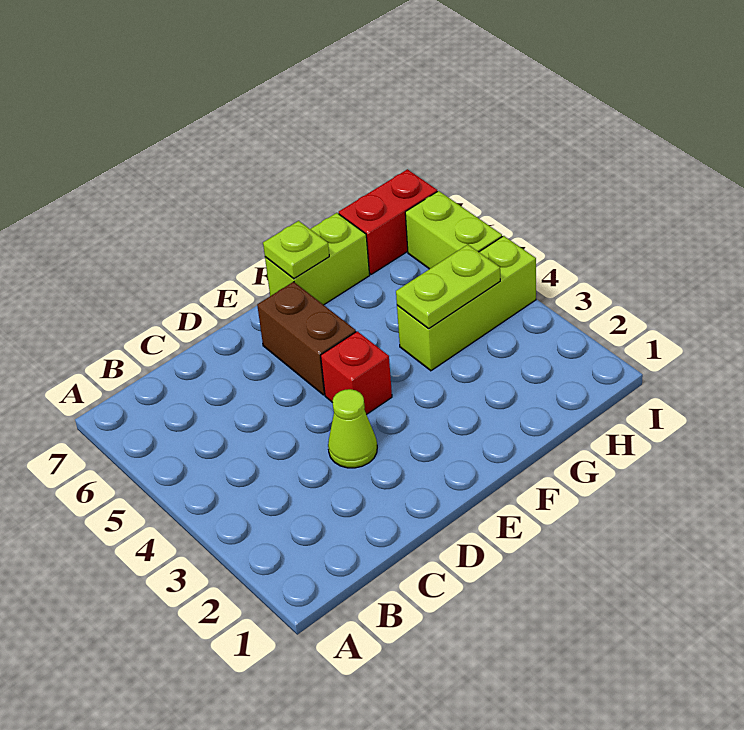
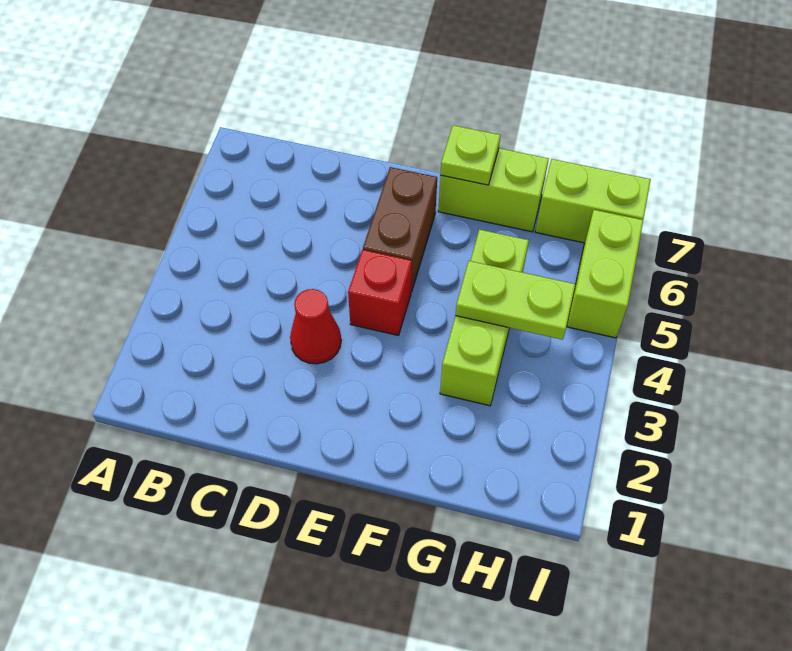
lime 1x1 cone [328,389,377,468] -> red 1x1 cone [290,289,341,364]
lime 1x3 brick [397,236,536,371] -> lime 1x3 brick turned to [440,229,529,406]
red 1x2 brick [339,169,437,274] -> lime 1x2 brick [535,159,651,243]

